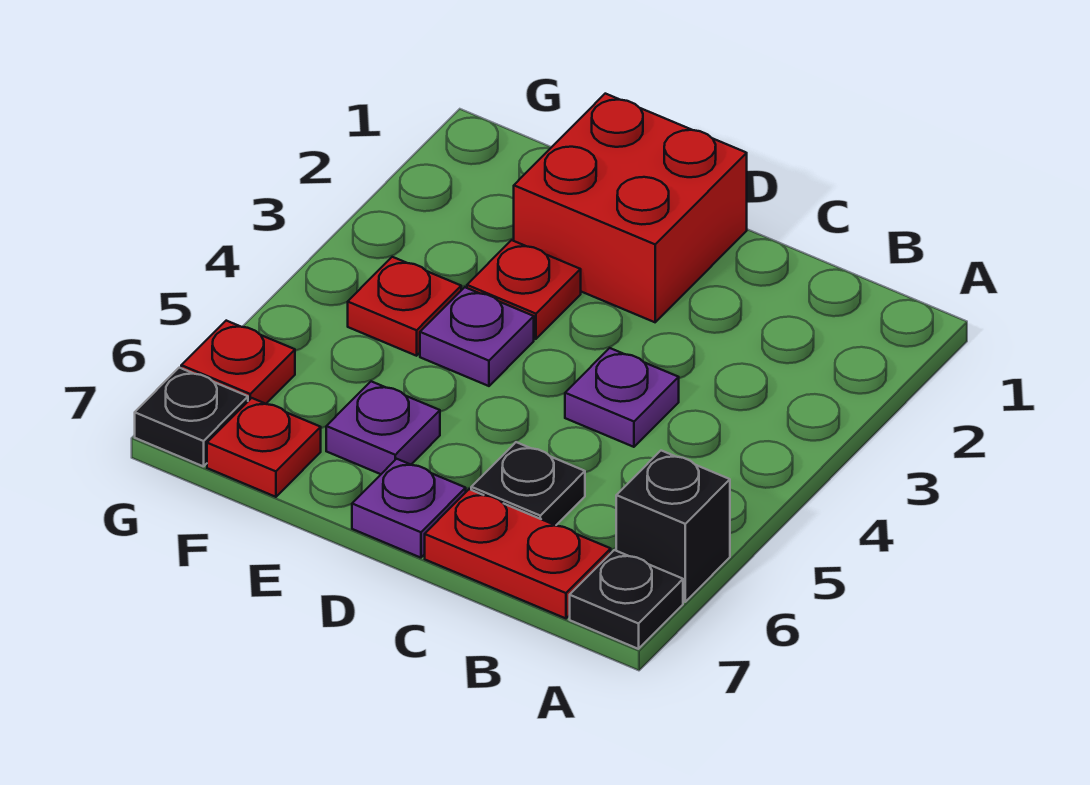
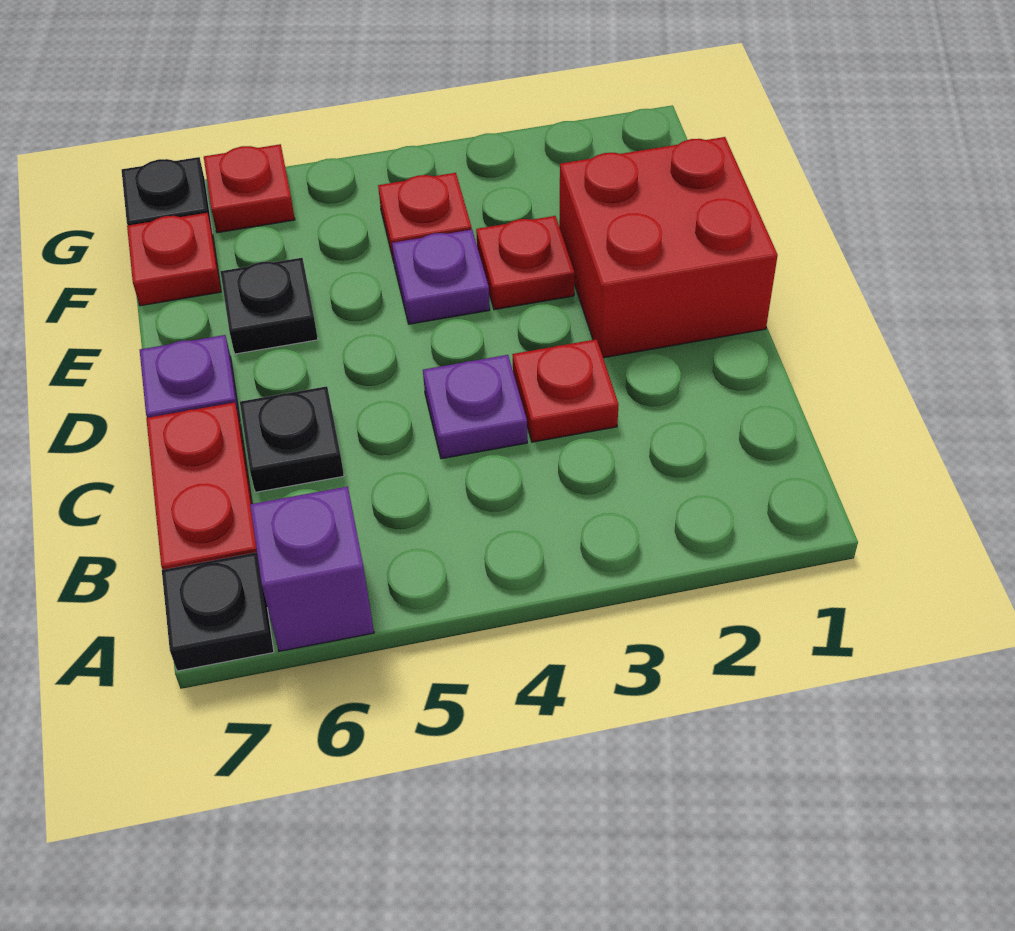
black 1x1 brick [616,451,730,602] -> purple 1x1 brick [250,486,374,651]
none -> red 1x1 plate [512,339,619,442]
purple 1x1 plate [326,381,440,474] -> black 1x1 plate [220,258,318,354]

